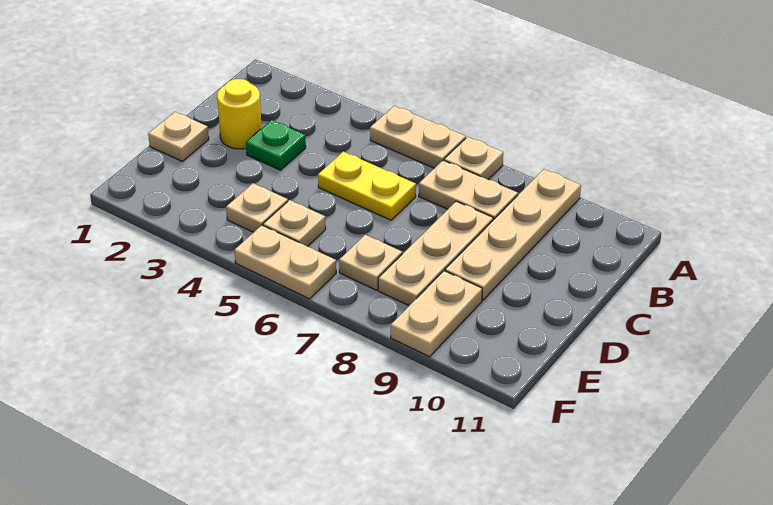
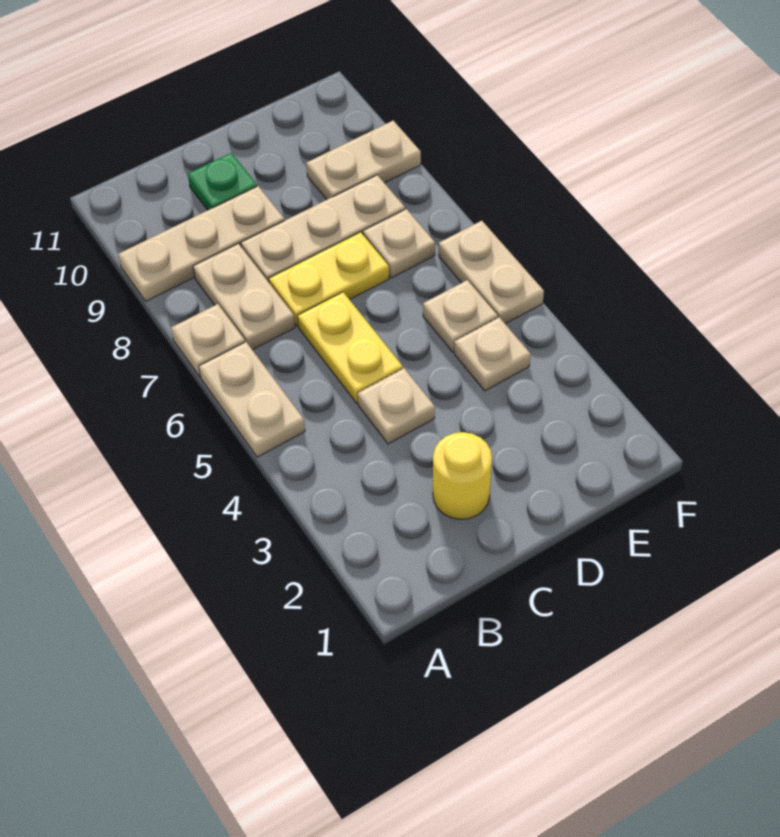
tan 1x4 plate [445,169,581,300] -> tan 1x3 plate [118,186,285,301]
green 1x1 plate [246,120,306,170] -> green 1x1 plate moved to [188,153,257,210]
none -> yellow 1x2 plate [269,232,389,326]
tan 1x1 plate [148,112,209,161] -> tan 1x1 plate moved to [358,368,435,444]

